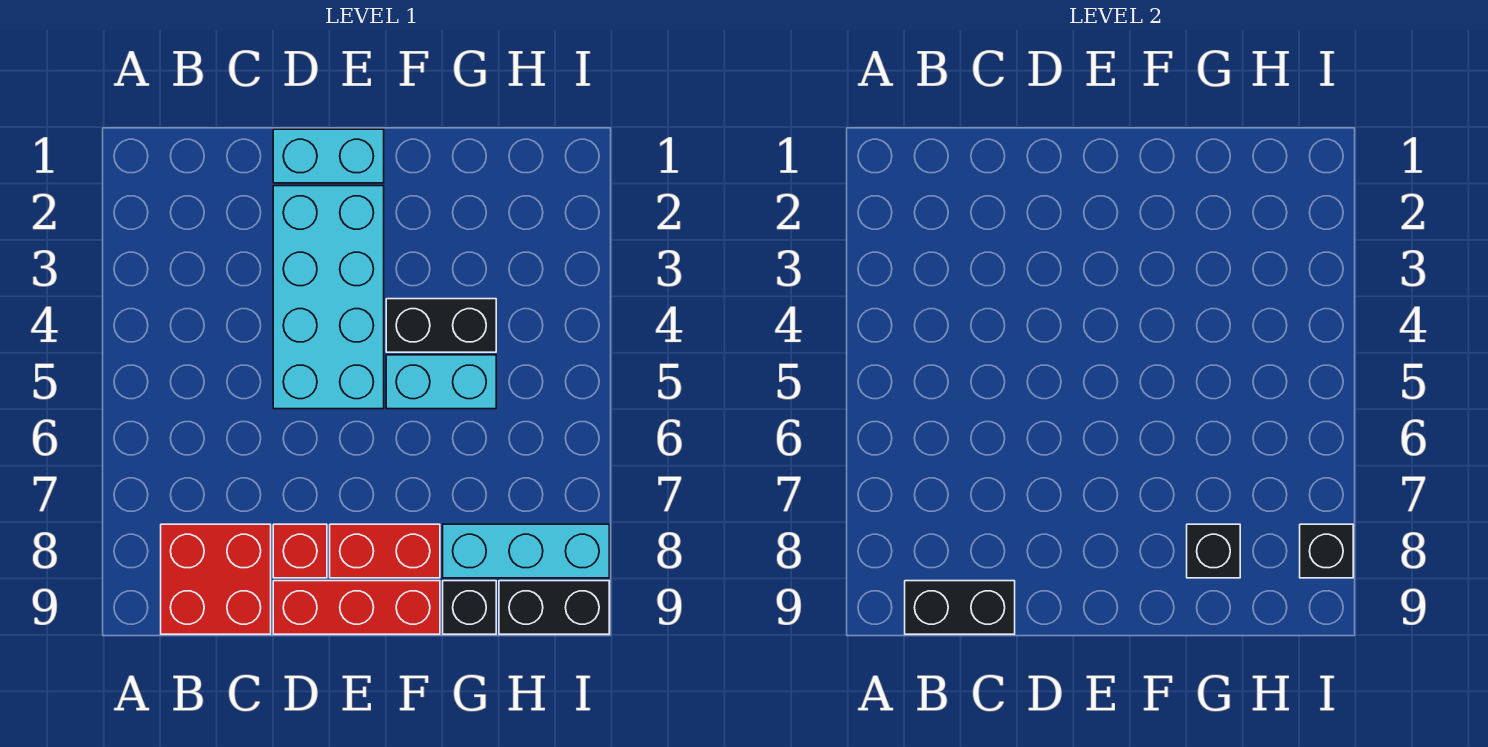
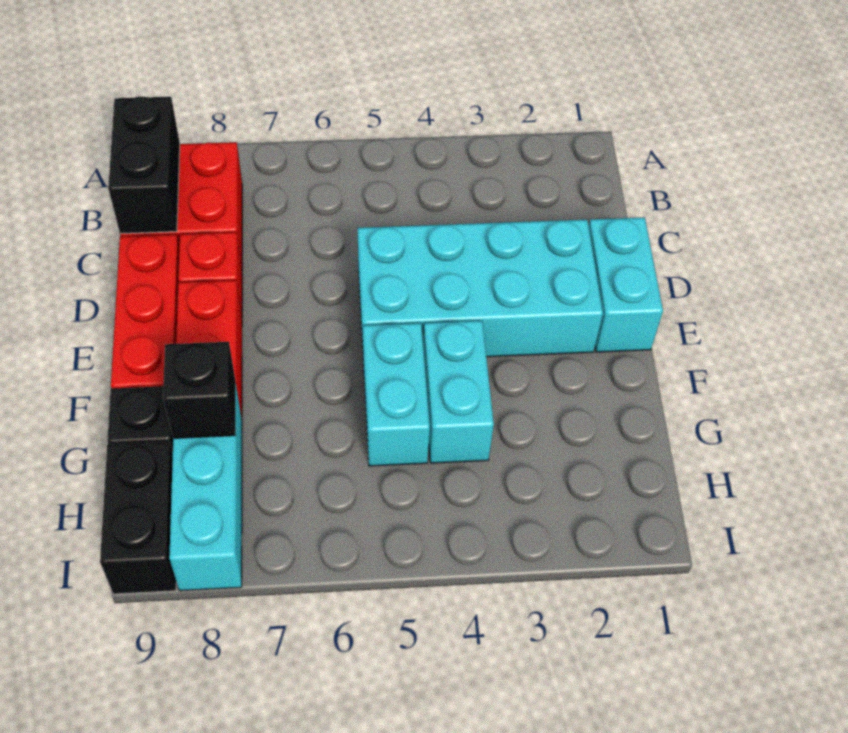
black 1x2 brick [386,299,496,352] -> cyan 1x2 brick [423,321,494,463]
black 1x1 brick [1300,524,1353,578] -> none

